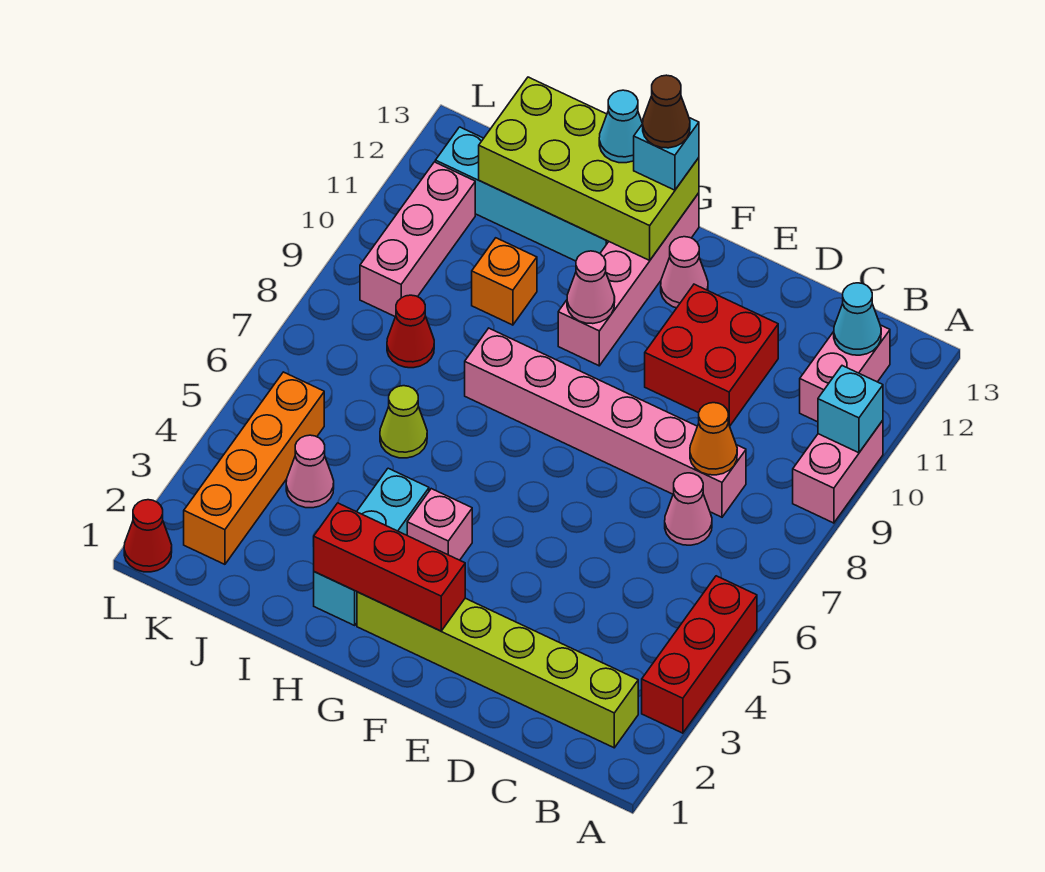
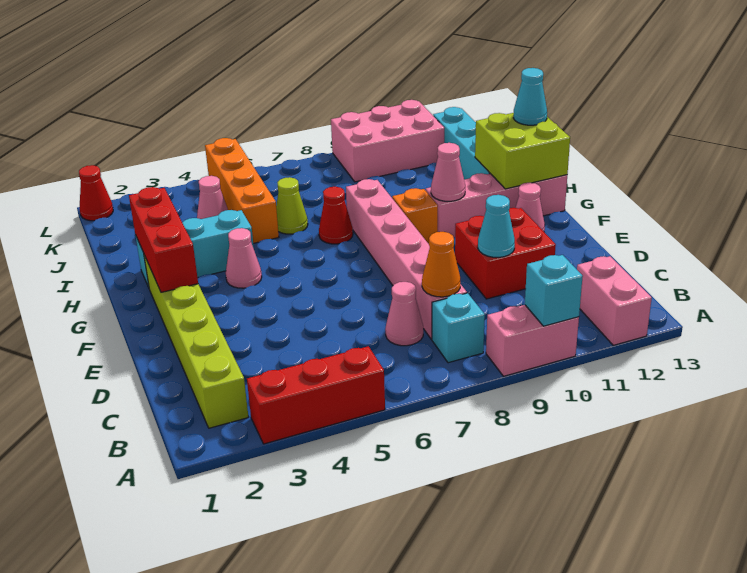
pink 1x2 brick [800,325,890,422] -> pink 1x2 brick turned to [577,256,652,345]
cyan 1x1 cone [834,283,881,355] -> cyan 1x1 cone moved to [478,195,515,257]
pink 1x1 brick [407,489,472,560] -> pink 1x1 cone [226,228,262,288]
lime 2x4 brick [479,77,699,260] -> lime 2x2 brick [475,113,570,189]
cyan 1x1 brick [634,118,699,190] -> cyan 1x1 brick moved to [432,293,485,363]
brown 1x1 cone [643,75,690,148] -> none
orange 1x1 brick [472,238,537,325] -> orange 1x1 brick moved to [392,188,438,243]
red 1x1 cone [387,295,434,368] -> red 1x1 cone moved to [319,187,353,244]
orange 1x4 brick [184,372,324,564] -> orange 1x4 brick turned to [205,138,279,243]
pink 1x3 brick [360,162,475,317] -> pink 2x3 brick [331,100,444,182]

